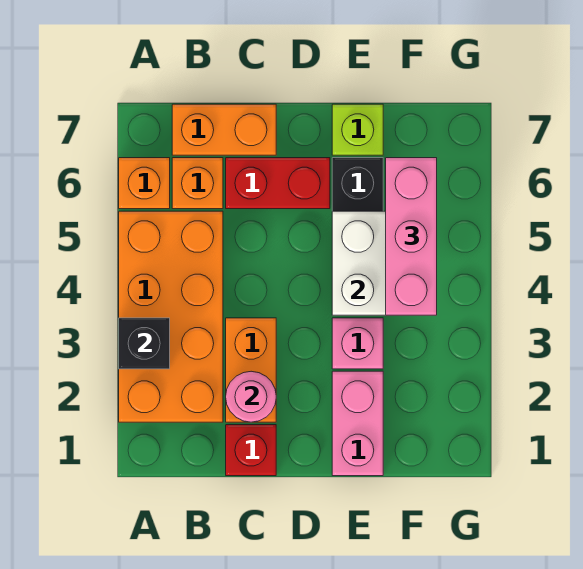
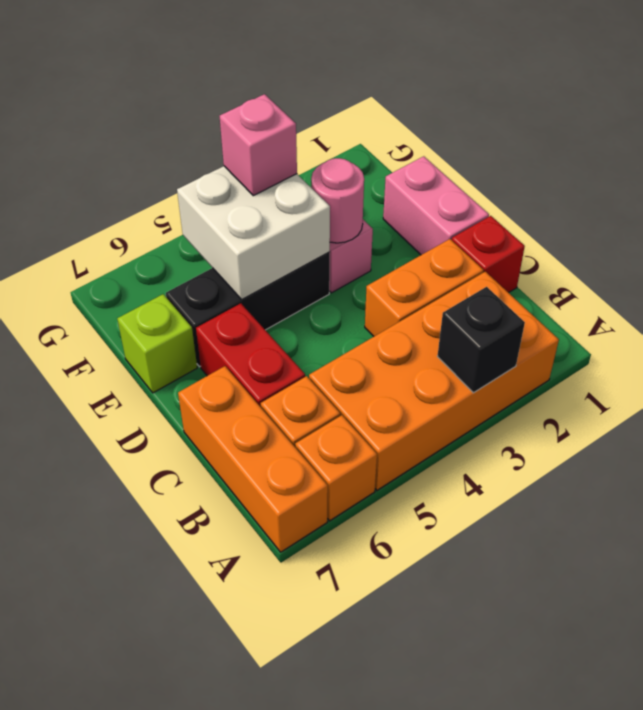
orange 1x2 brick [172,104,276,155] -> orange 1x3 brick [178,366,328,552]
pink 1x1 round brick [226,371,276,422] -> pink 1x1 round brick moved to [311,158,364,243]
pink 1x2 brick [332,371,383,476] -> pink 1x2 brick turned to [383,156,489,255]
pink 1x3 brick [386,158,437,315] -> pink 1x1 brick [220,94,297,196]

